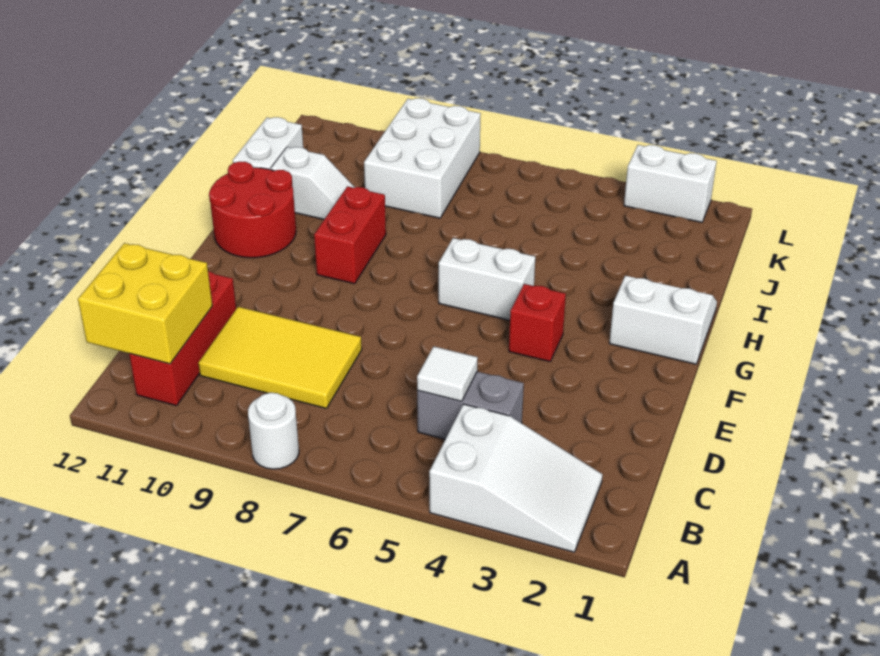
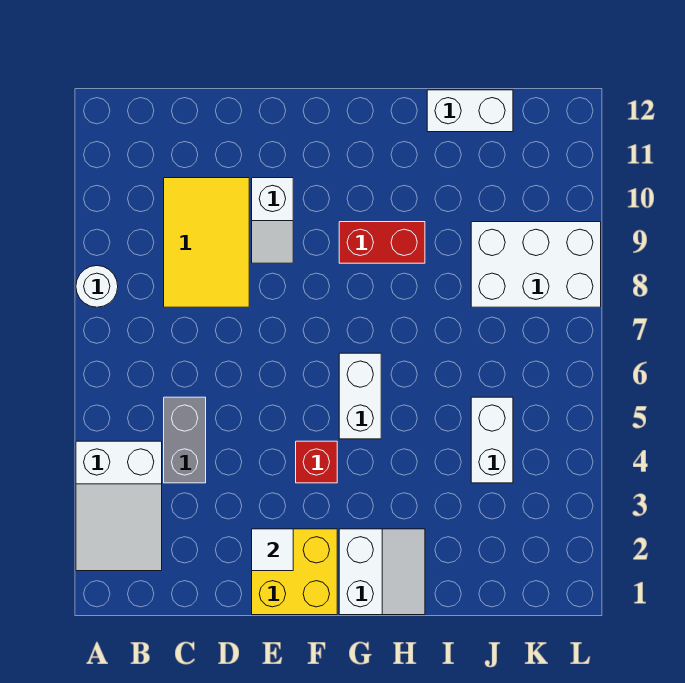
red 1x3 brick [129,271,236,406] -> none
yellow 2x2 brick [78,243,212,364] -> yellow 2x2 brick moved to [252,529,337,615]
white 1x1 tile [417,347,478,401] -> white 1x1 tile moved to [252,529,293,571]
red 2x2 round brick [209,161,296,258] -> none
white 1x2 slope [271,147,354,219] -> white 1x2 slope moved to [252,178,293,263]
white 1x2 brick [624,145,717,222] -> white 1x2 brick moved to [471,397,513,483]

